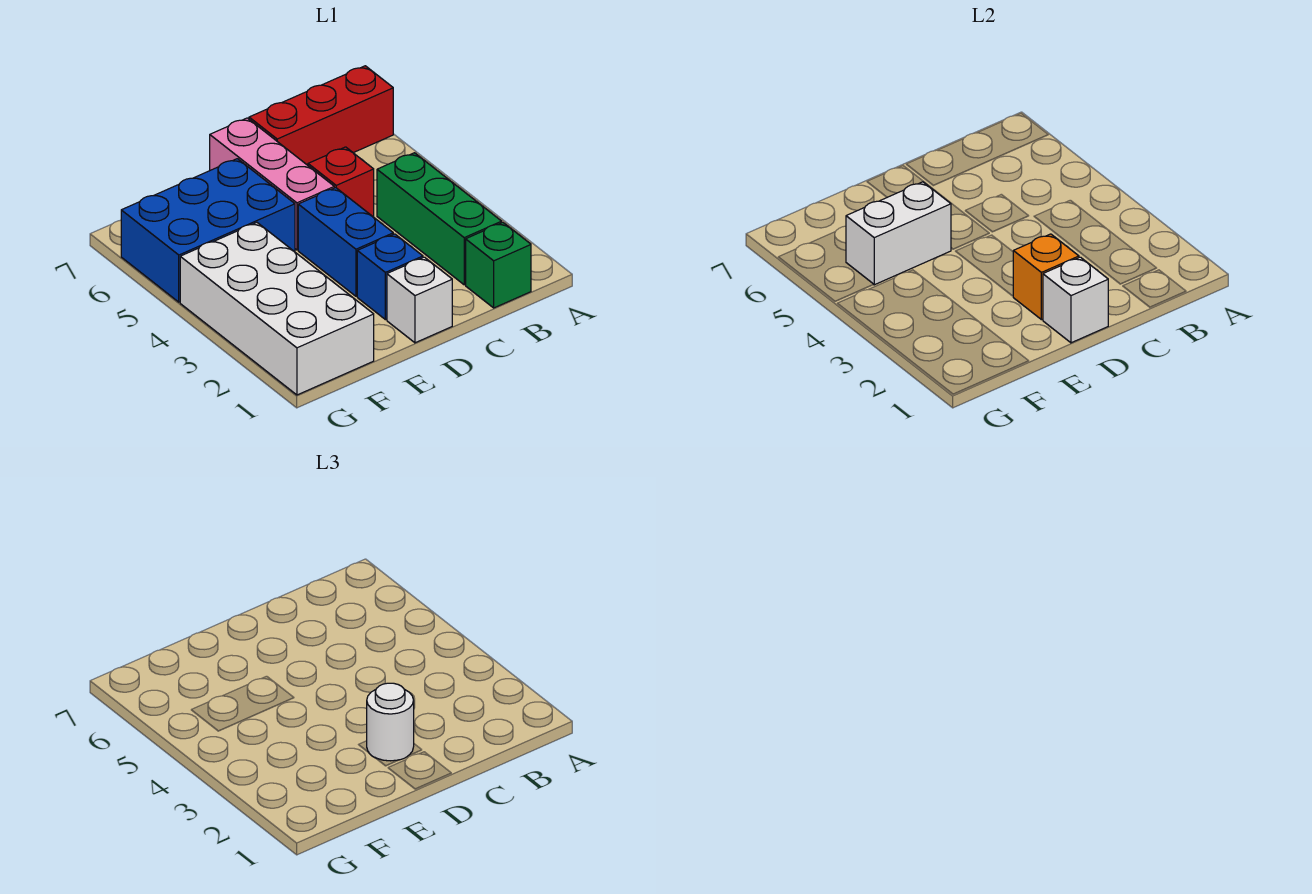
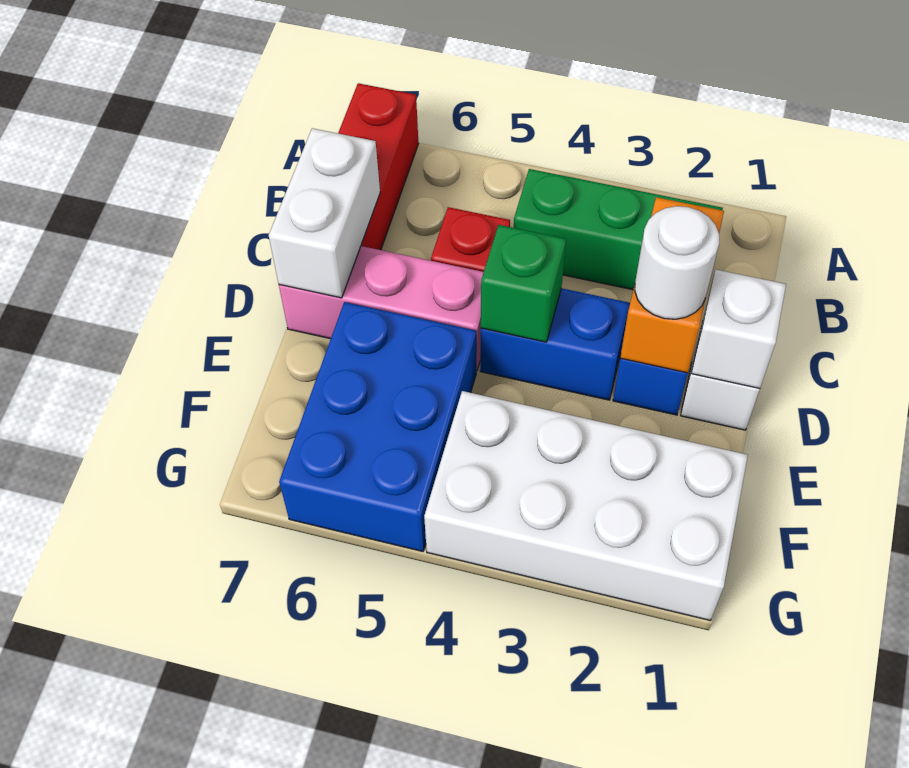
green 1x1 brick [466,223,531,308] -> green 1x1 brick moved to [481,225,566,342]
orange 1x1 brick [1013,234,1079,320] -> orange 1x2 brick [620,197,724,373]
white 1x2 brick [846,182,951,285] -> white 1x2 brick moved to [269,128,380,298]

